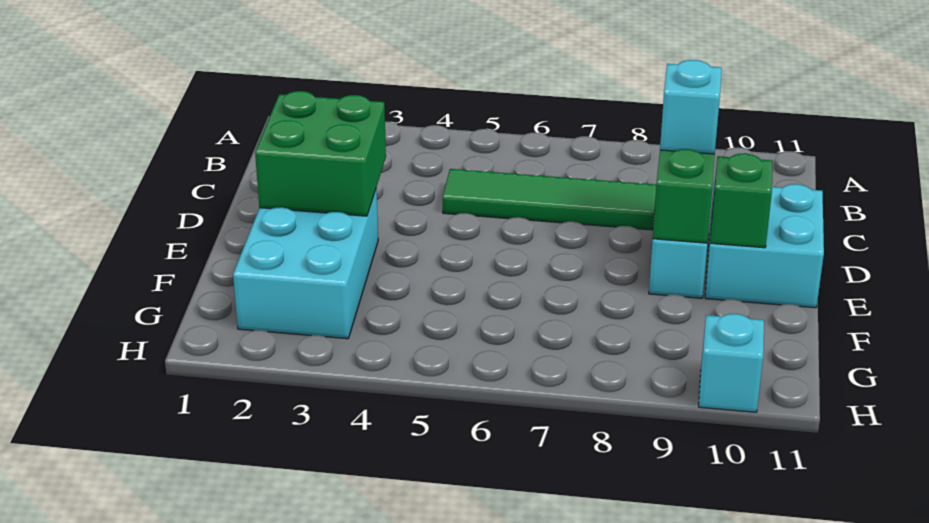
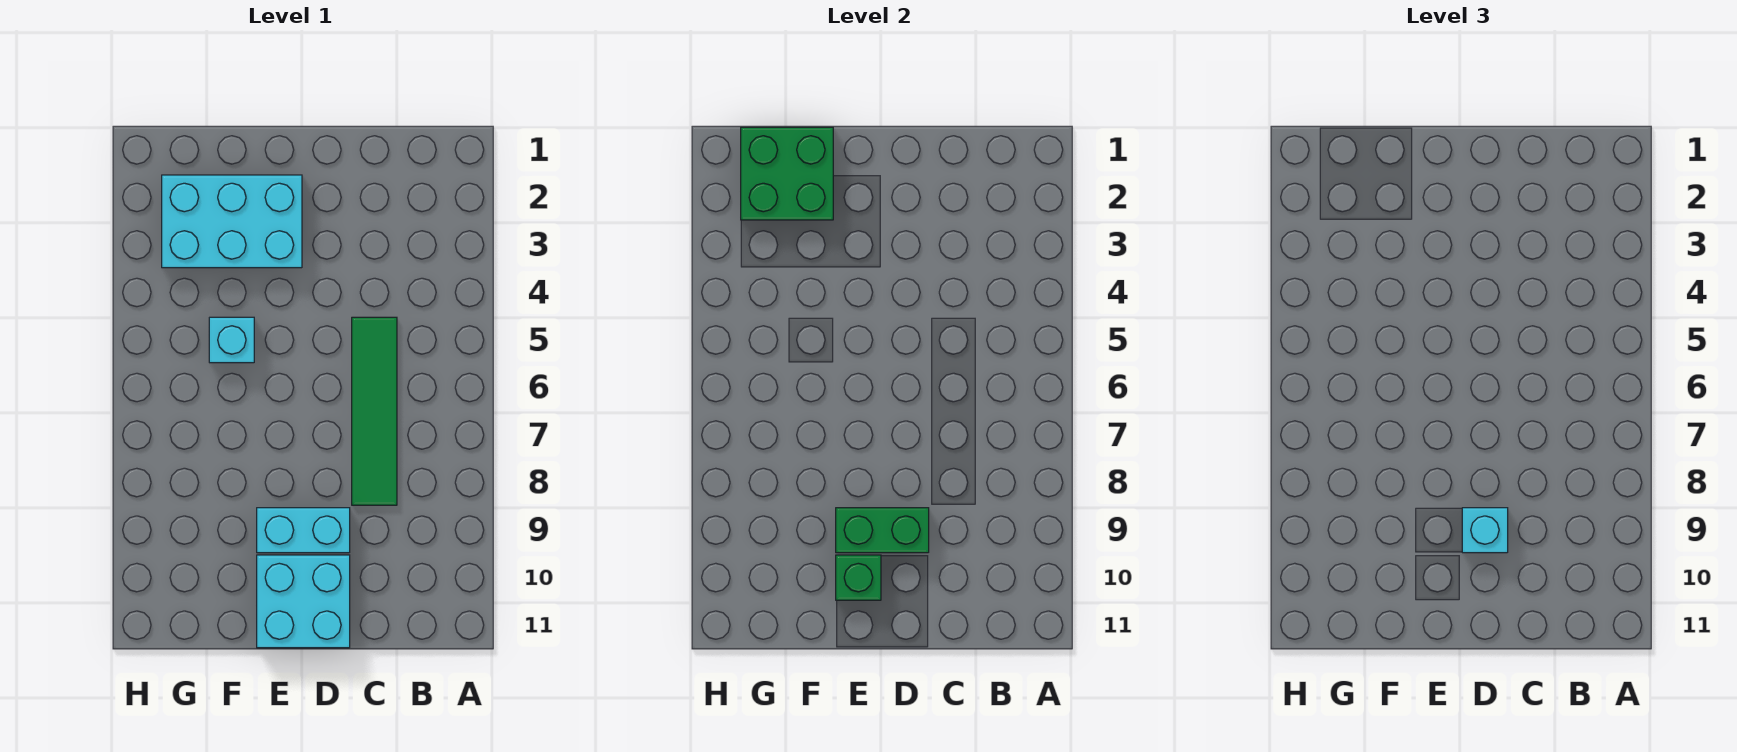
green 2x2 brick [255,91,386,216] -> green 2x2 brick moved to [741,127,833,220]
cyan 1x1 brick [699,314,764,412] -> cyan 1x1 brick moved to [209,317,254,363]

